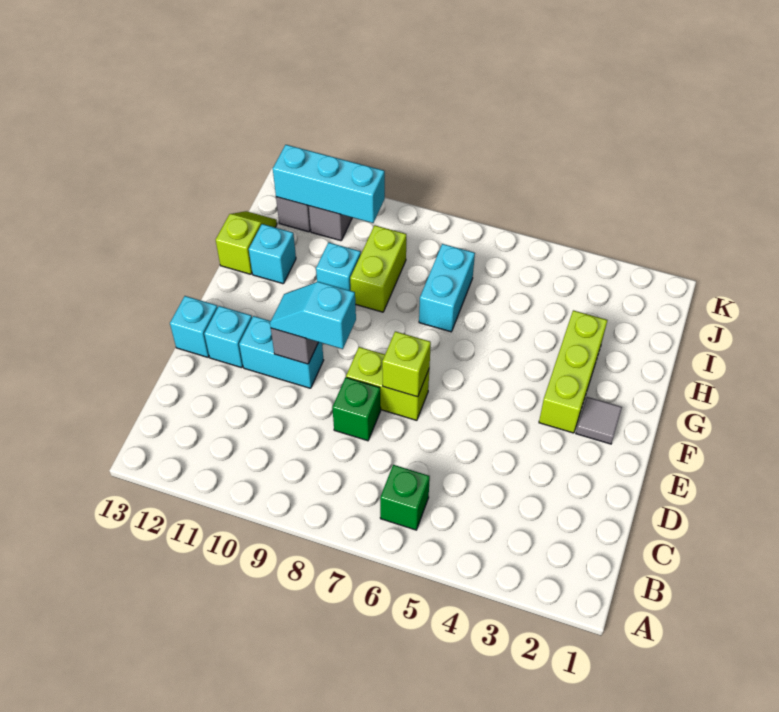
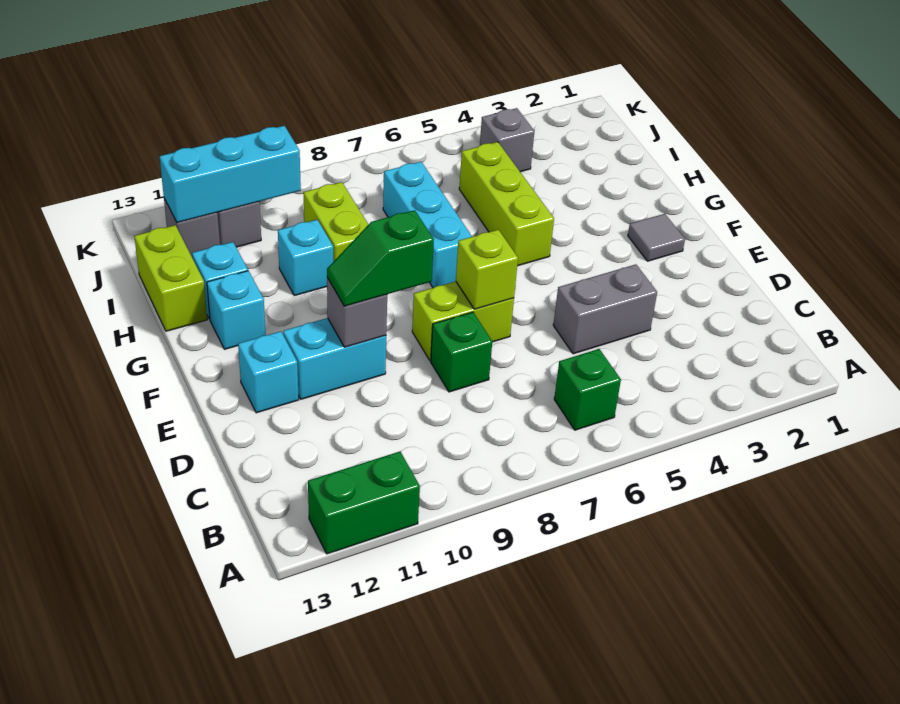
none -> green 1x2 brick [308,452,420,554]
none -> grey 1x2 brick [553,264,657,354]
cyan 1x2 slope [270,282,356,349] -> green 1x2 slope [327,210,434,306]
cyan 1x1 brick [170,296,218,357] -> cyan 1x1 brick moved to [207,271,266,349]
lime 1x3 brick [539,310,607,433] -> lime 1x3 brick moved to [459,142,554,266]
cyan 1x2 brick [419,244,475,332] -> cyan 1x3 brick [383,162,472,288]
lime 1x2 slope [216,211,277,274] -> lime 1x2 brick [134,225,207,331]
none -> grey 1x1 brick [480,108,534,172]

